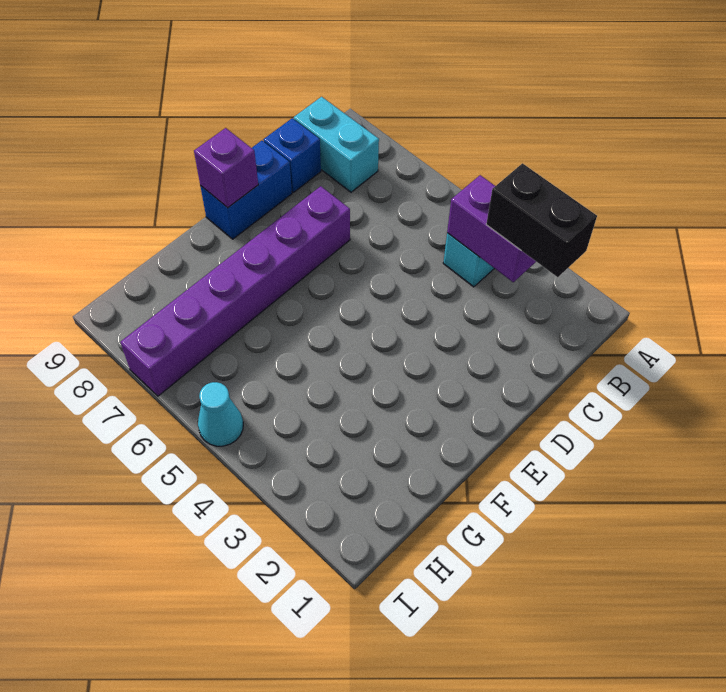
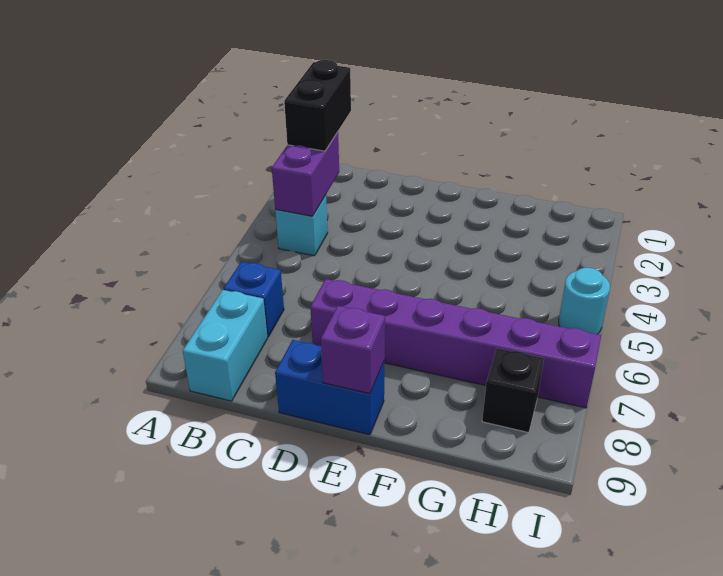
blue 1x1 brick [263,118,321,193] -> blue 1x1 brick moved to [224,262,284,337]
none -> black 1x1 brick [482,348,544,433]
cyan 1x1 cone [198,382,243,446] -> cyan 1x1 round brick [559,268,610,334]

